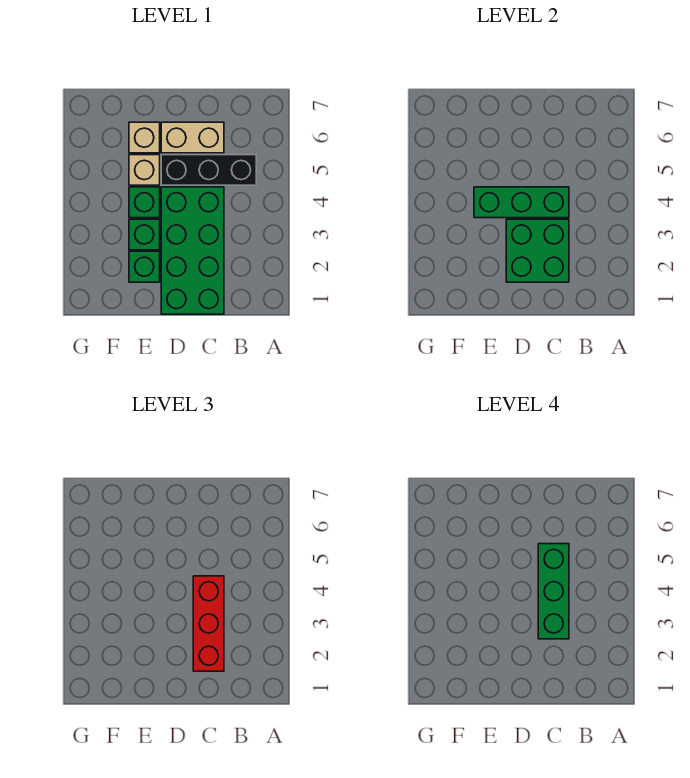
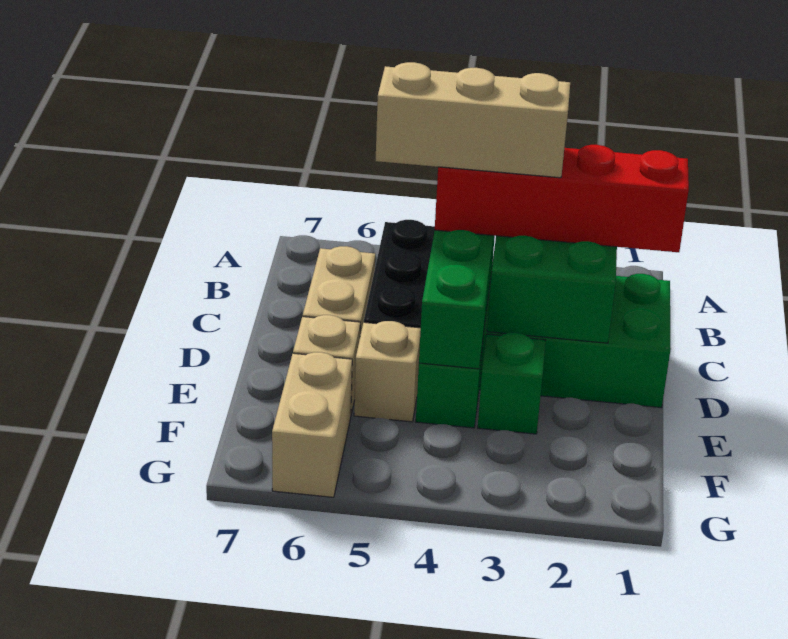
red 1x3 brick [193,576,224,671] -> red 1x4 brick [435,145,689,252]
green 1x3 brick [538,544,569,639] -> tan 1x3 brick [376,62,570,178]
green 1x1 brick [129,251,160,282] -> none
none -> tan 1x2 brick [272,352,352,497]

